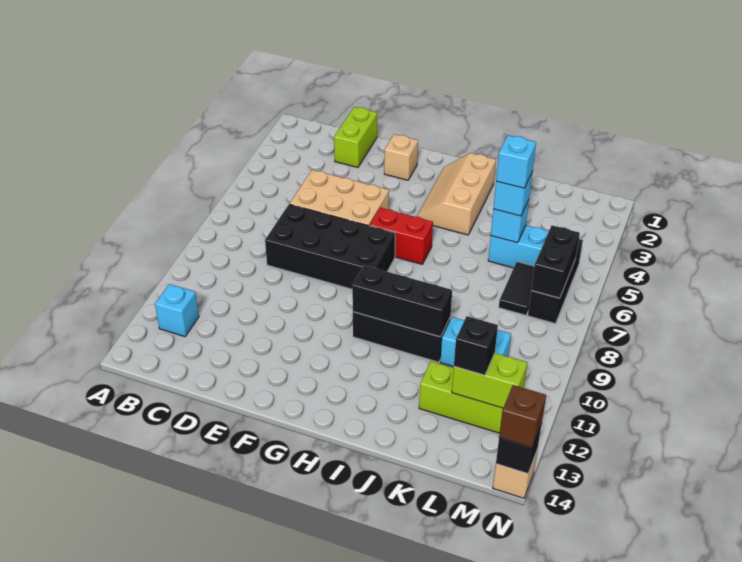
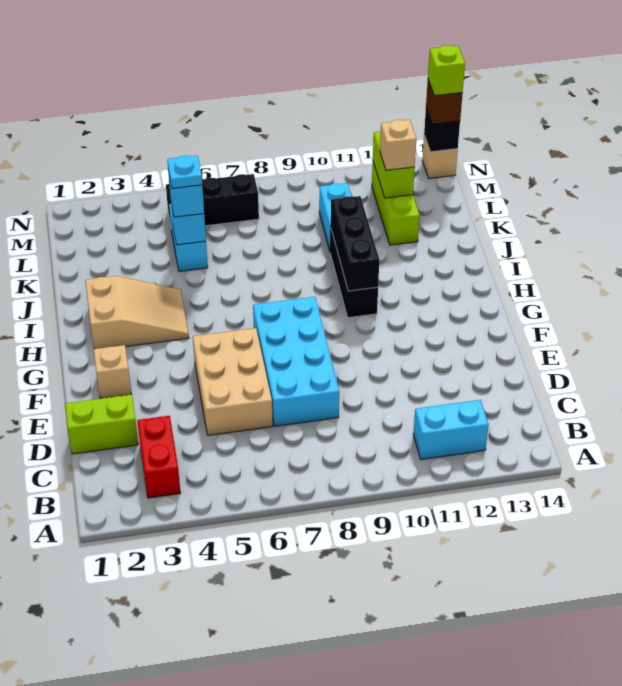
cyan 1x1 brick [155,284,199,337] -> cyan 1x2 brick [413,400,489,459]
black 2x4 brick [265,204,395,289] -> cyan 2x4 brick [253,297,339,426]
red 1x2 brick [370,208,433,264] -> red 1x2 brick moved to [137,416,181,498]
tan 2x3 slope [417,153,496,235] -> tan 2x3 slope turned to [85,276,189,349]
cyan 1x1 brick [496,135,536,188] -> cyan 1x1 plate [167,156,202,188]
black 1x2 tile [499,262,534,315] -> none
black 1x1 brick [454,316,498,375] -> tan 1x1 brick [380,120,416,170]
black 1x2 brick [531,226,580,298] -> none
none -> lime 1x1 brick [428,45,465,96]

